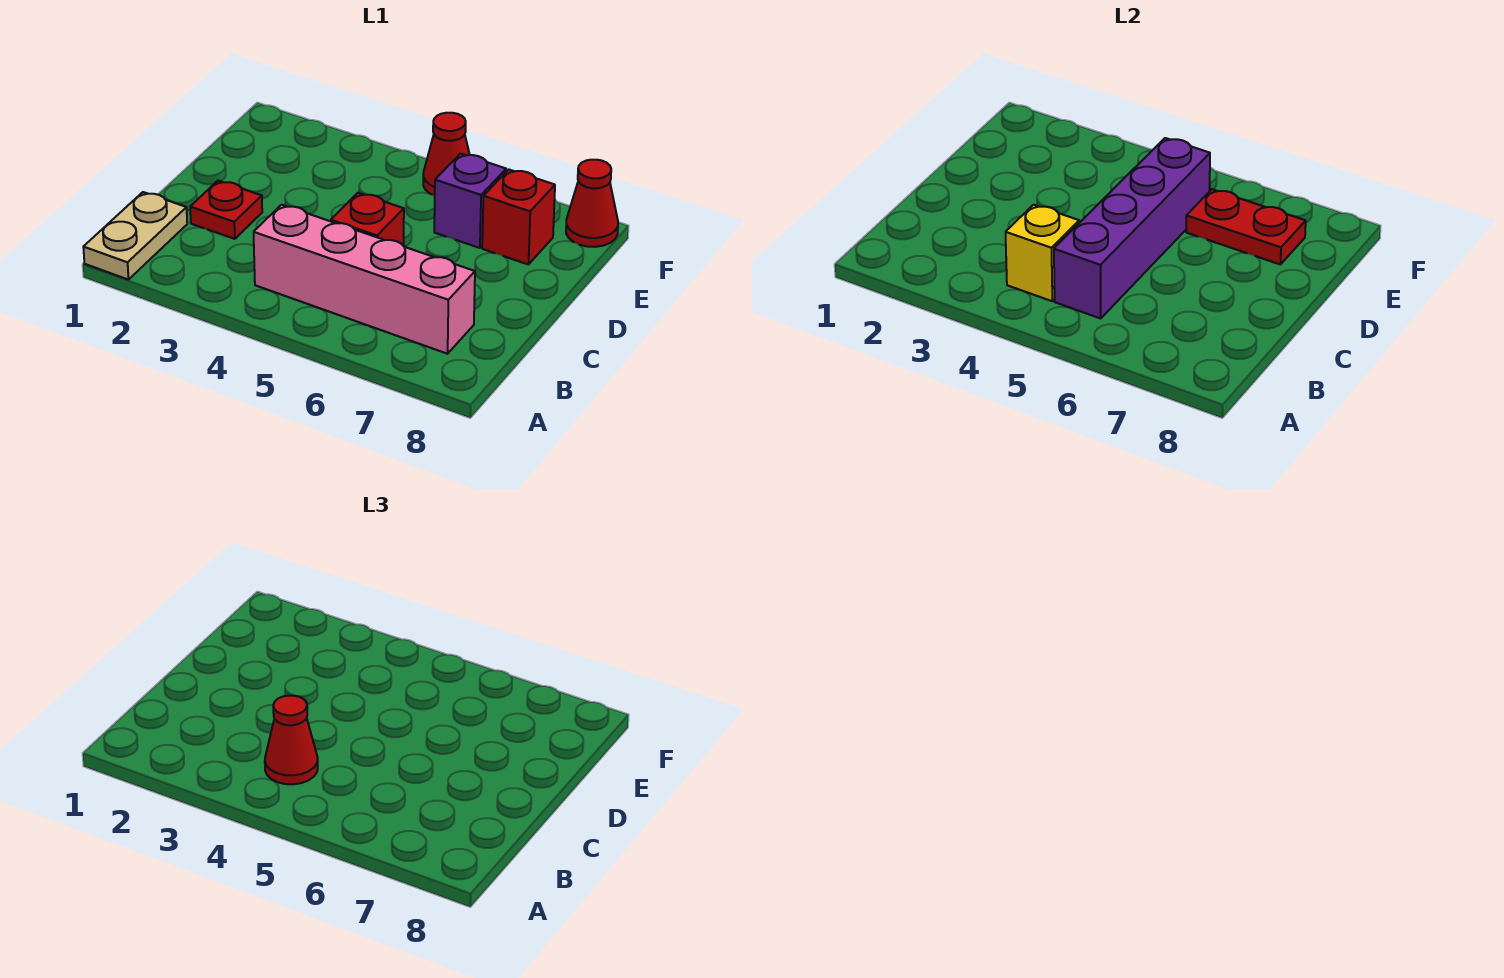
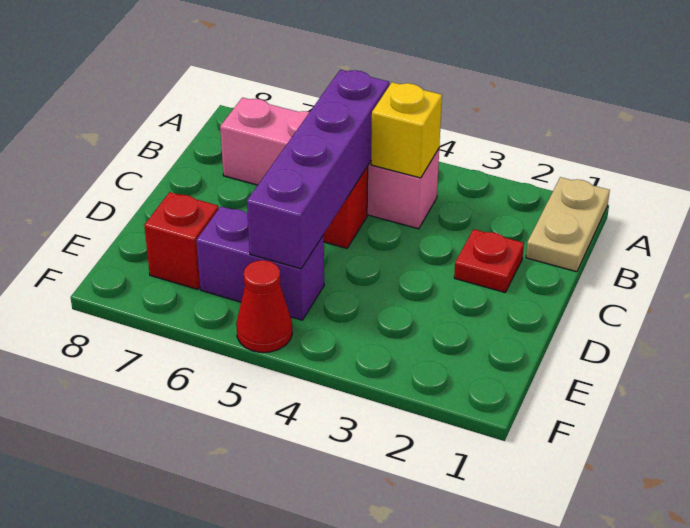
red 1x1 cone [265,696,318,784] -> none
purple 1x1 brick [434,154,506,248] -> purple 1x2 brick [197,206,324,320]
red 1x2 plate [1186,189,1306,265] -> none
red 1x1 cone [566,160,618,247] -> none

